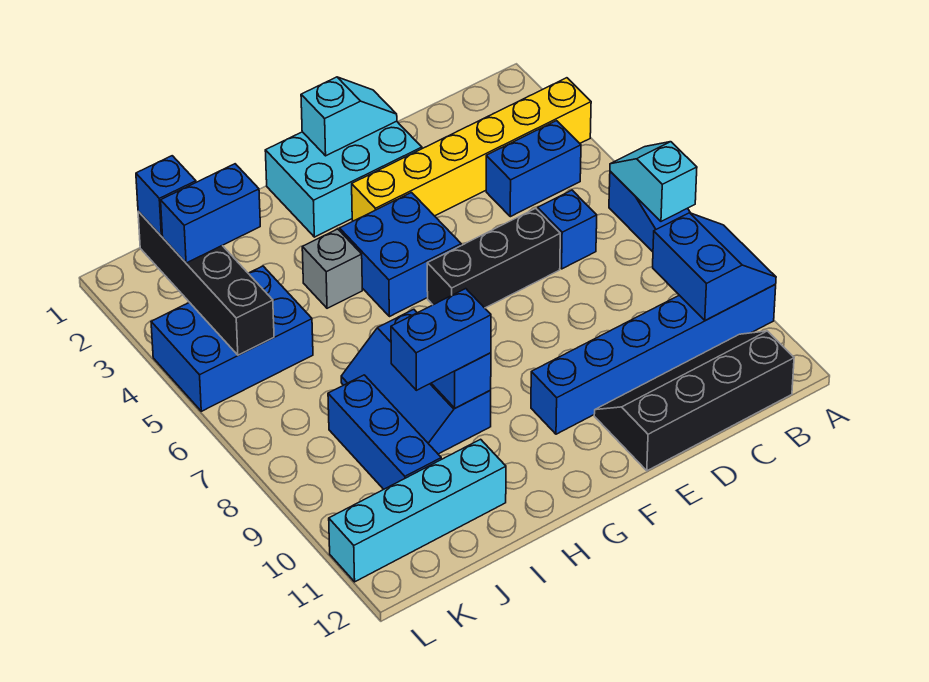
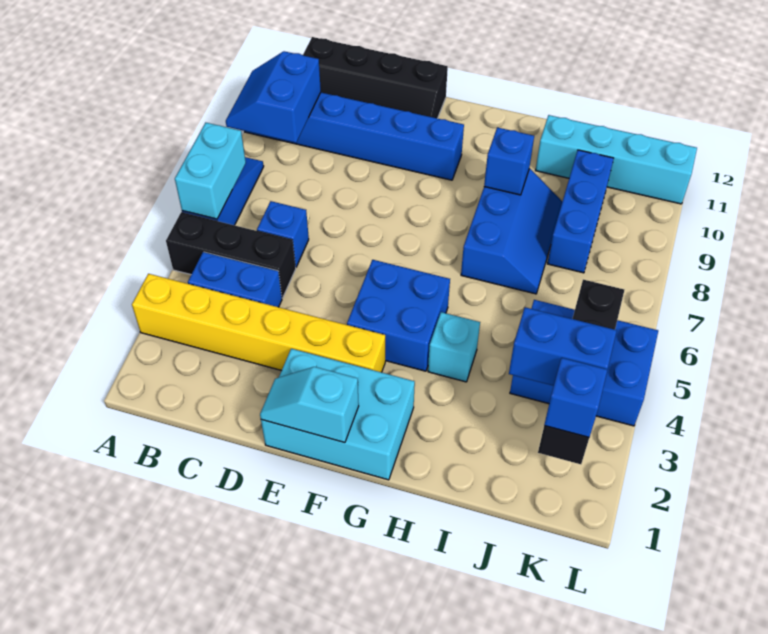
cyan 1x2 slope [610,142,697,221] -> cyan 1x2 brick [175,123,246,219]
black 1x3 brick [427,208,560,308] -> black 1x3 brick moved to [166,212,296,298]
grey 1x1 brick [302,229,362,308] -> cyan 1x1 brick [428,312,480,382]
blue 1x2 brick [391,289,491,390] -> none

